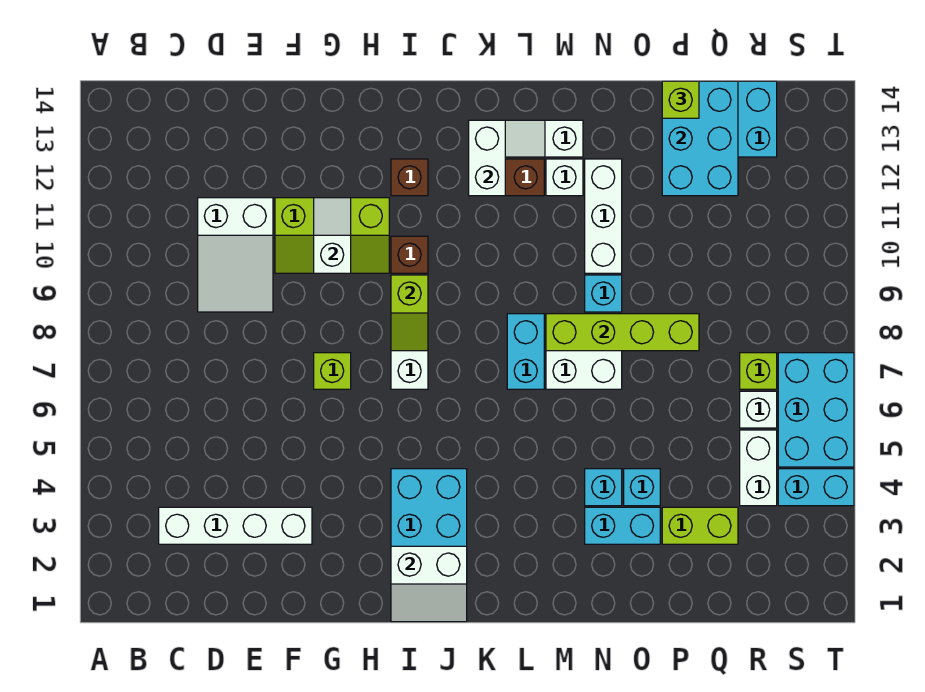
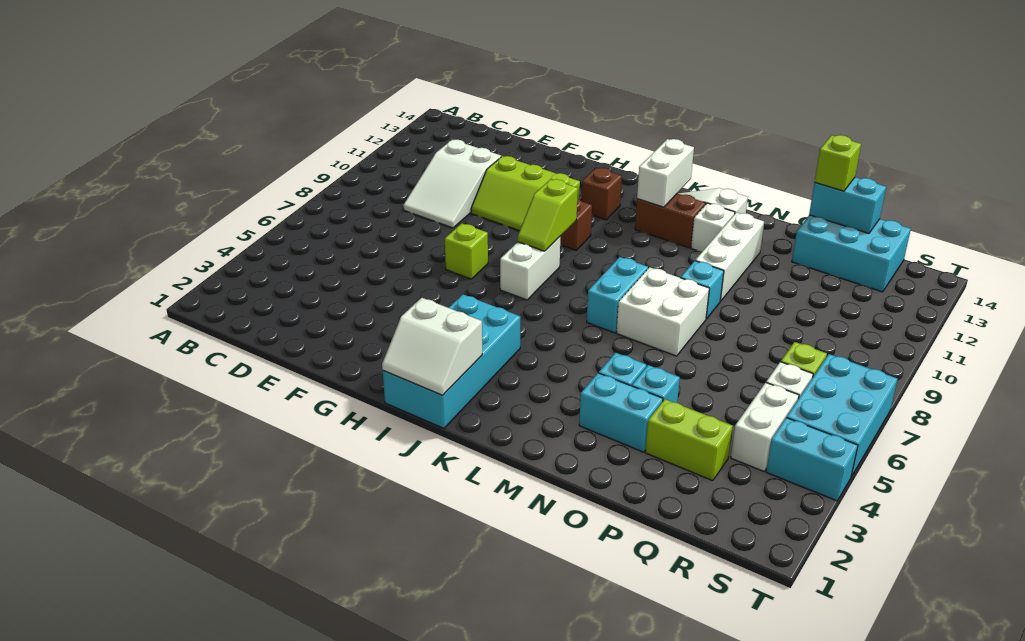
white 1x4 brick [159,507,312,544] -> none
white 1x2 slope [314,198,351,273] -> none
lime 1x4 brick [546,314,699,351] -> none
cyan 2x3 brick [662,81,738,196] -> cyan 1x2 brick [809,177,886,233]

